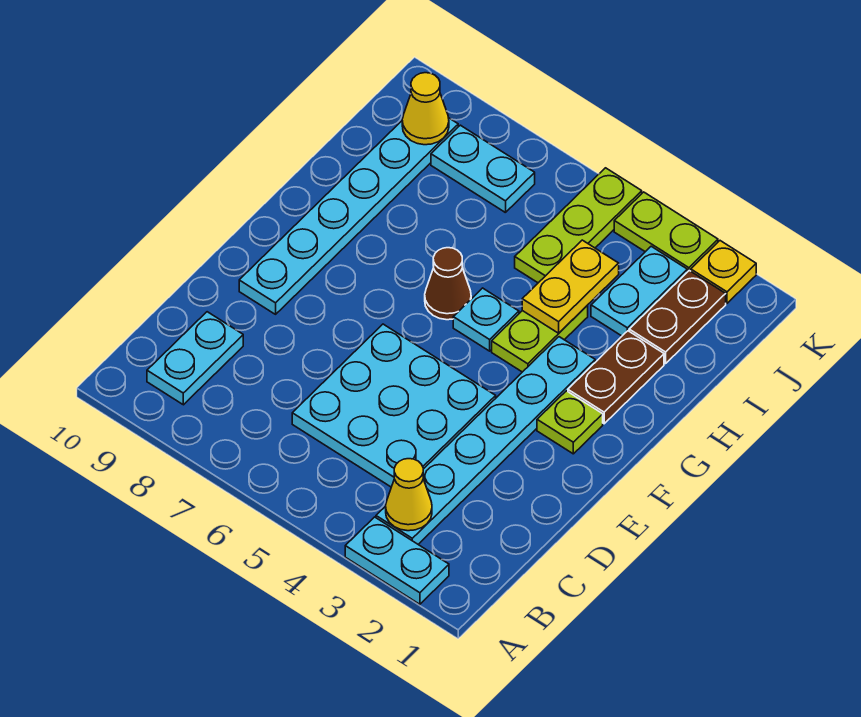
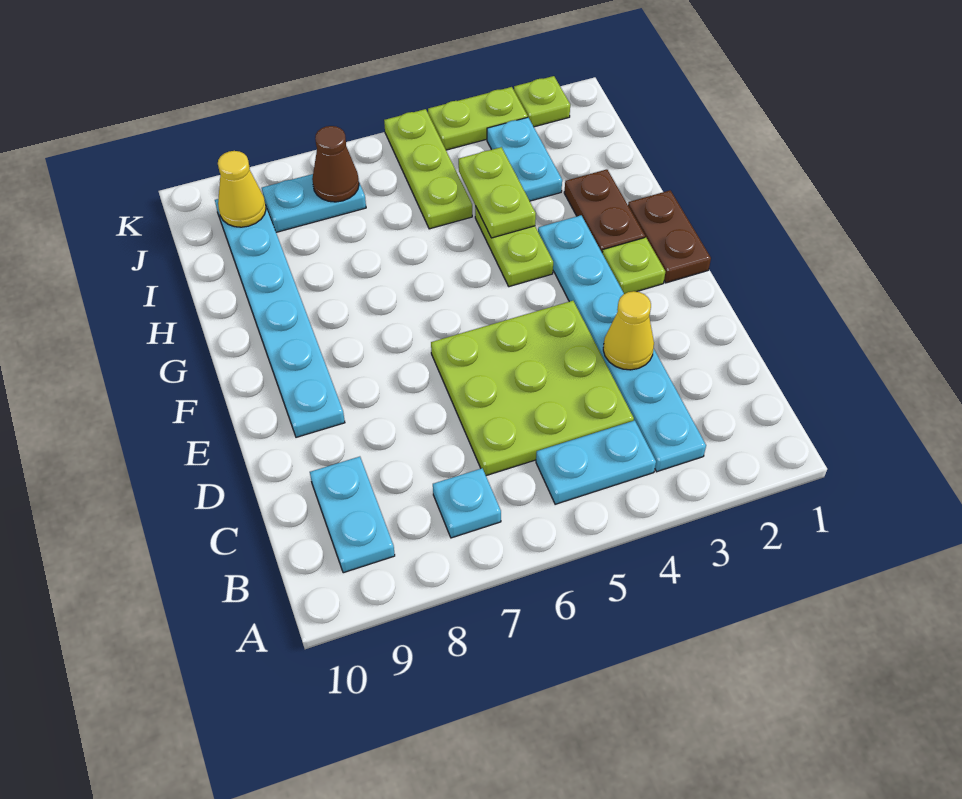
cyan 1x2 plate [345,517,449,604] -> cyan 1x2 plate moved to [536,420,656,504]
yellow 1x1 cone [386,459,432,531] -> yellow 1x1 cone moved to [603,291,654,370]
cyan 3x3 plate [292,324,496,487] -> lime 3x3 plate [431,301,634,476]
cyan 1x1 plate [453,288,519,351] -> cyan 1x1 plate moved to [433,468,501,538]
brown 1x1 cone [425,248,471,320] -> brown 1x1 cone moved to [312,126,359,202]
yellow 1x2 plate [522,240,619,333] -> lime 1x2 plate [459,147,536,238]
brown 1x2 plate [629,271,726,364] -> brown 1x2 plate moved to [628,190,711,283]
yellow 1x1 plate [691,241,756,303] -> lime 1x1 plate [514,76,570,127]

